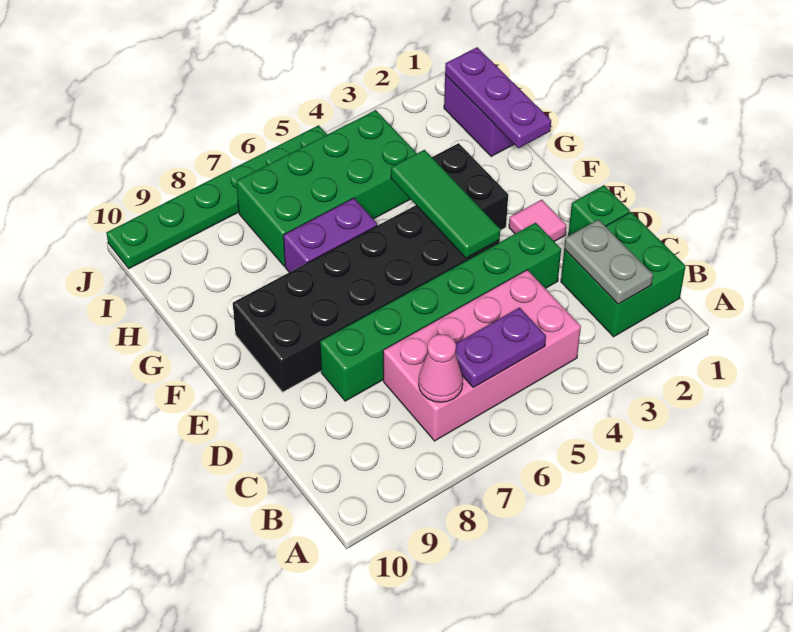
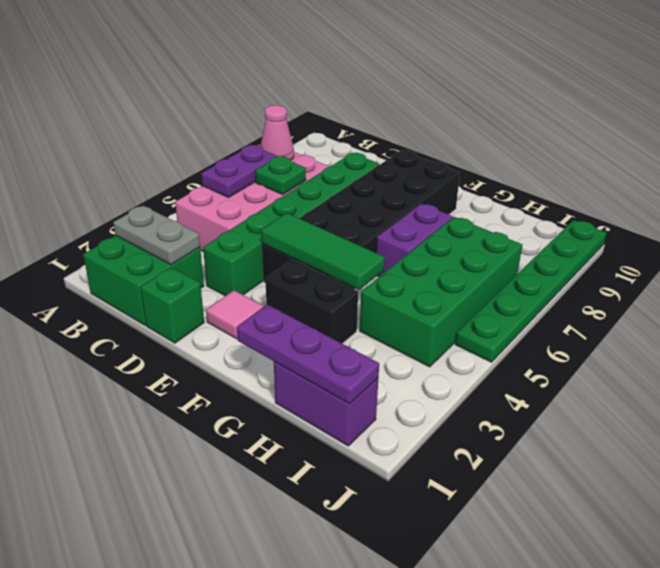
none -> green 1x1 plate [255,156,306,194]

